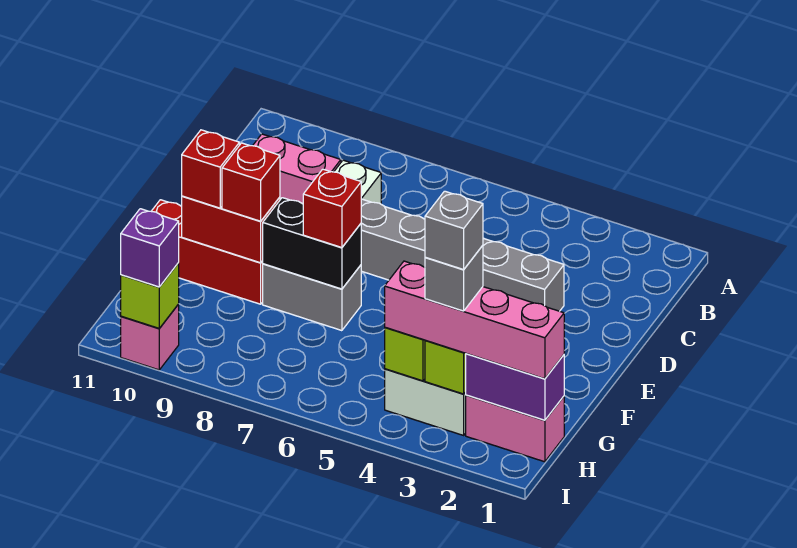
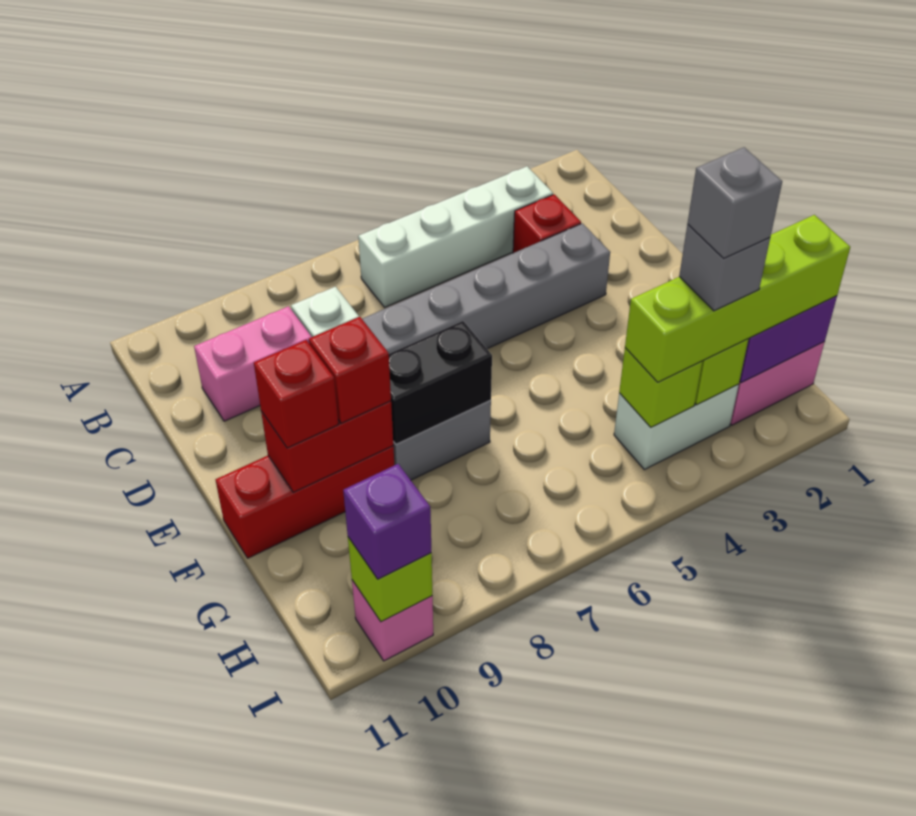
none -> white 1x4 brick [358,166,553,307]
red 1x1 brick [303,169,361,248] -> red 1x1 brick moved to [513,194,581,253]
pink 1x4 brick [385,261,564,379] -> lime 1x4 brick [625,215,850,382]

